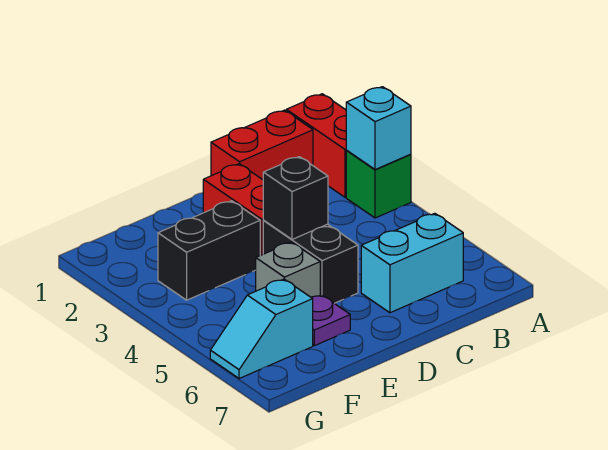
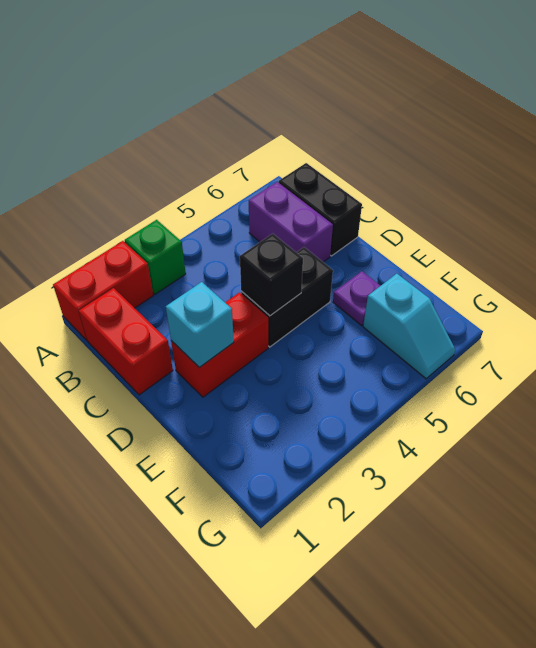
cyan 1x1 brick [346,87,411,170] -> cyan 1x1 brick moved to [166,282,234,368]
cyan 1x2 brick [361,213,463,313] -> purple 1x2 brick [249,182,333,262]
black 1x2 brick [158,201,260,300] -> black 1x2 brick moved to [279,163,362,256]
grey 1x1 brick [256,242,320,297] -> none

